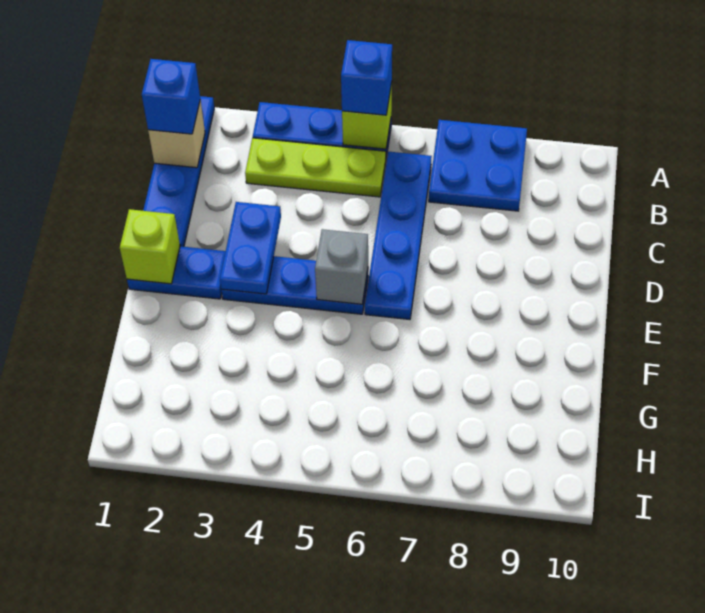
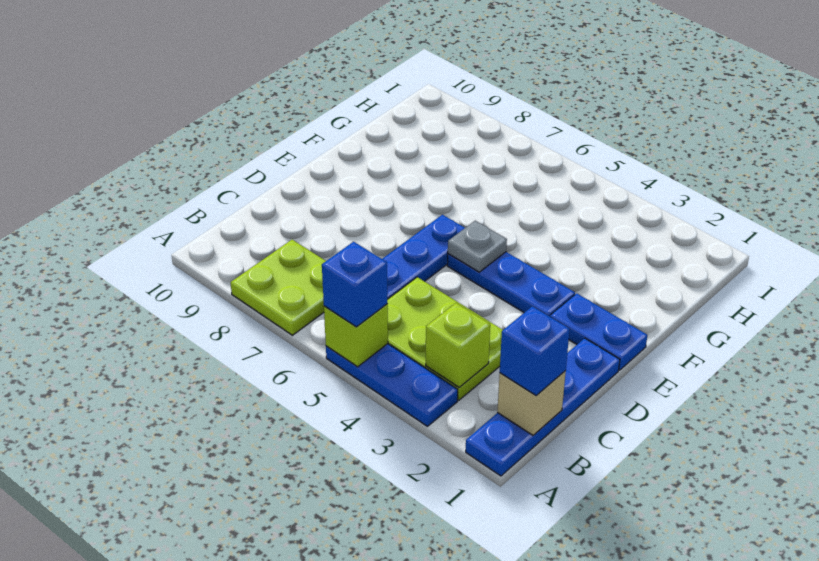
blue 2x2 plate [429,120,527,211] -> lime 2x2 plate [231,240,326,335]
lime 1x3 plate [245,138,386,197] -> lime 2x3 plate [387,277,503,400]
blue 1x2 plate [220,202,281,294] -> none
lime 1x1 brick [120,209,180,284] -> lime 1x1 brick moved to [426,303,490,387]
grey 1x1 brick [315,229,368,304] -> grey 1x1 plate [448,221,507,272]

